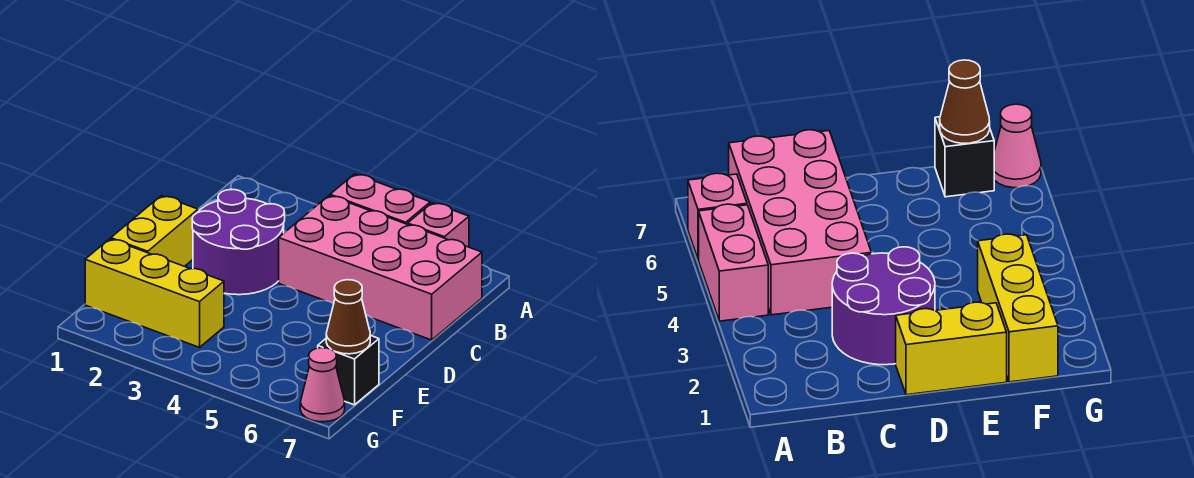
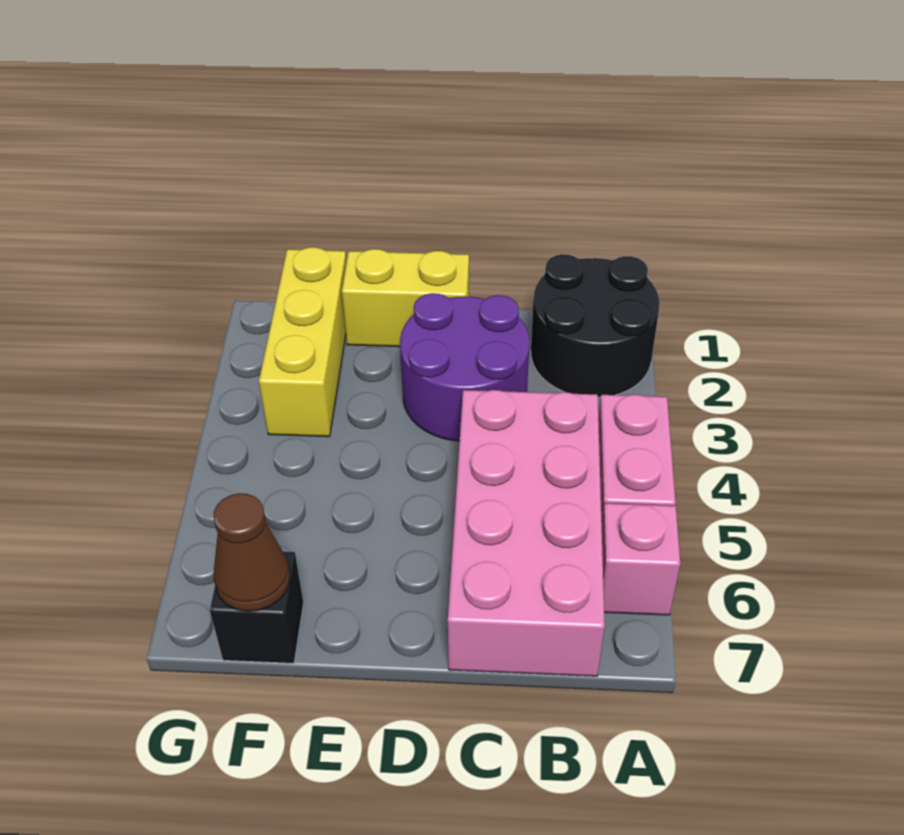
none -> black 2x2 round brick [531,254,660,397]
pink 1x1 cone [300,348,345,422] -> none

